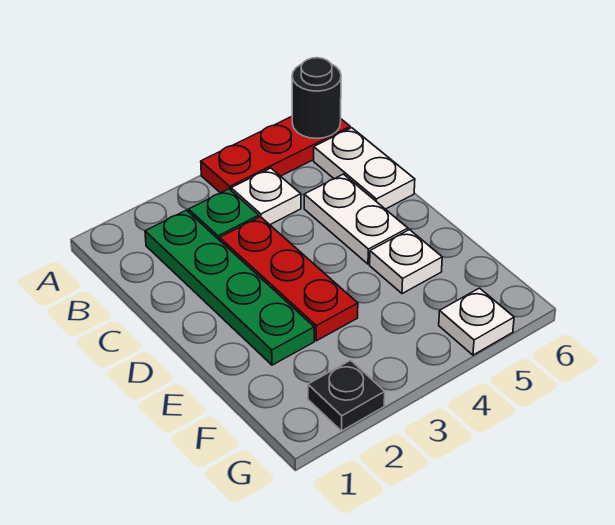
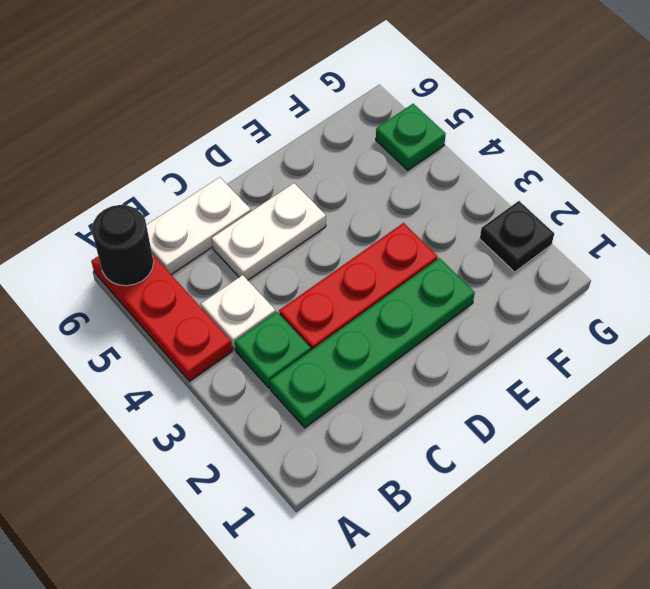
white 1x1 plate [370,230,442,294] -> none
white 1x1 plate [439,288,514,355] -> green 1x1 plate [376,104,446,170]

